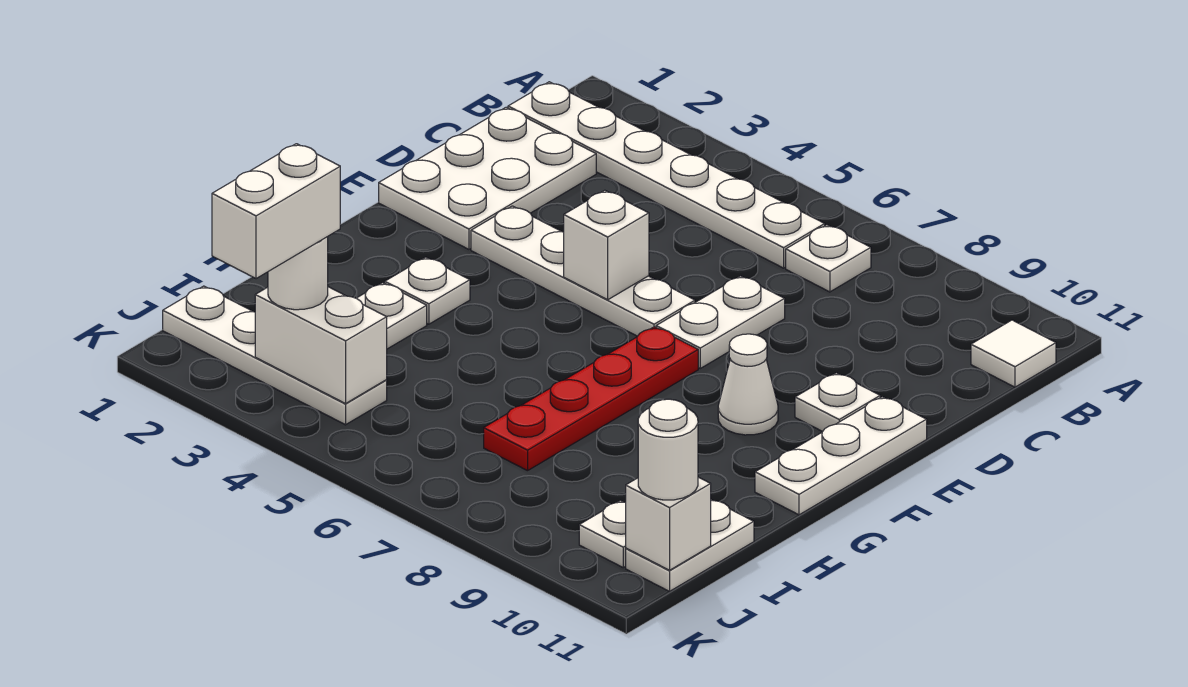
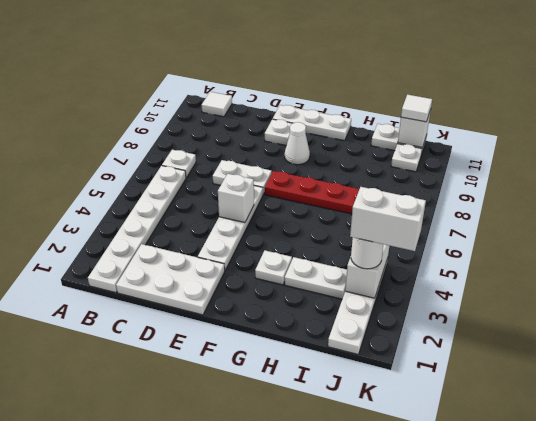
white 1x1 round brick [638,399,698,500] -> white 1x1 tile [401,94,432,122]

